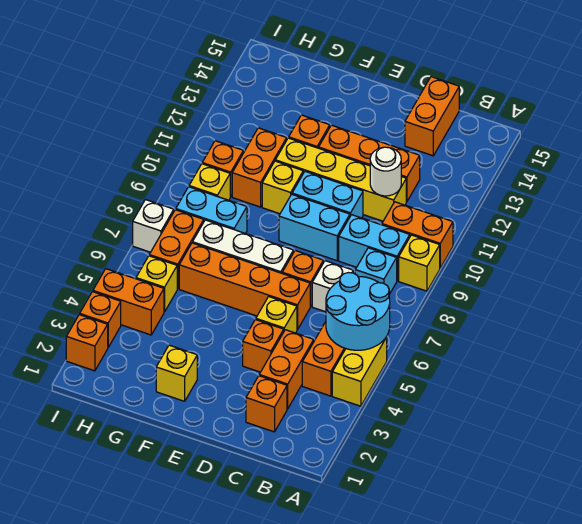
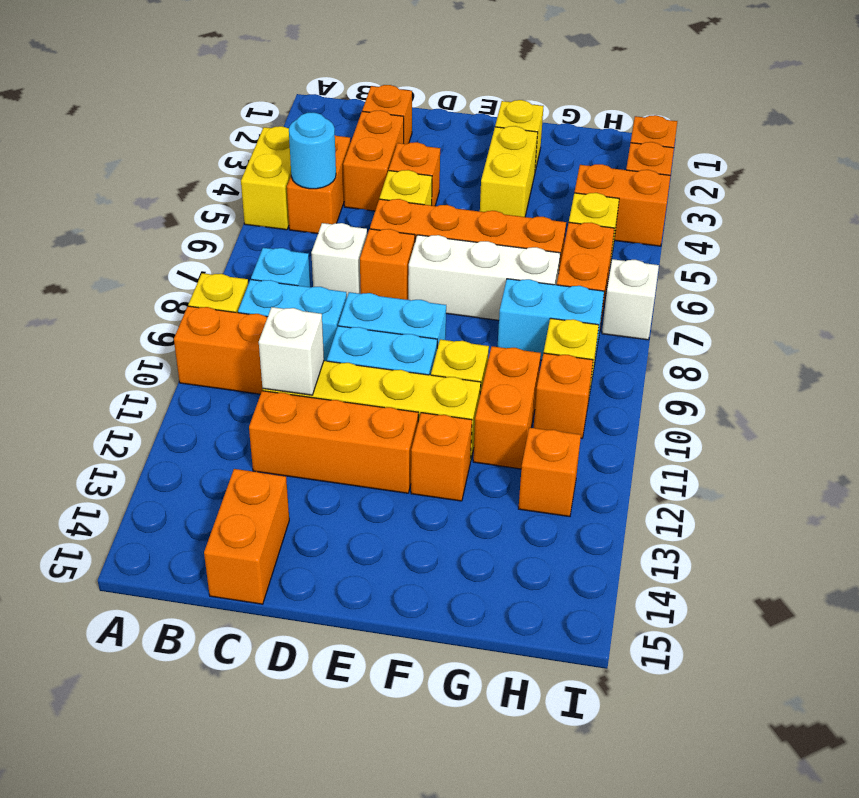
cyan 2x2 round brick [326,273,390,350] -> cyan 1x1 round brick [289,113,336,189]
white 1x1 round brick [370,147,401,196] -> white 1x1 brick [259,307,324,395]
none -> yellow 1x2 brick [480,126,538,217]
none -> orange 1x1 brick [518,427,581,517]

